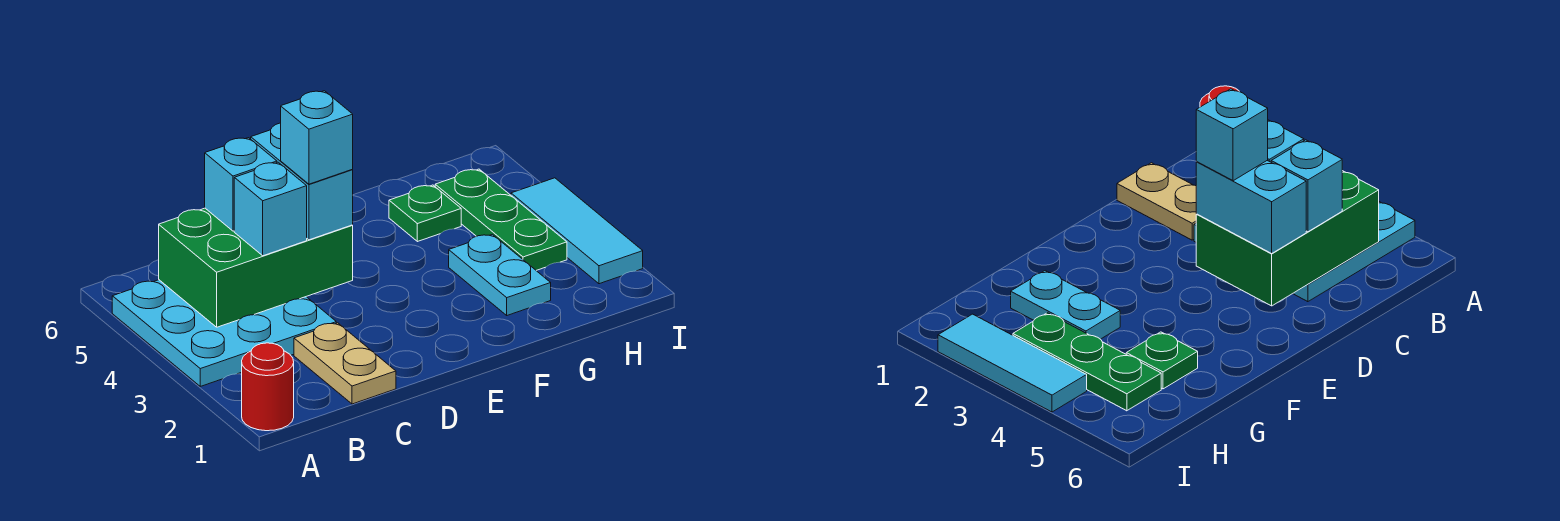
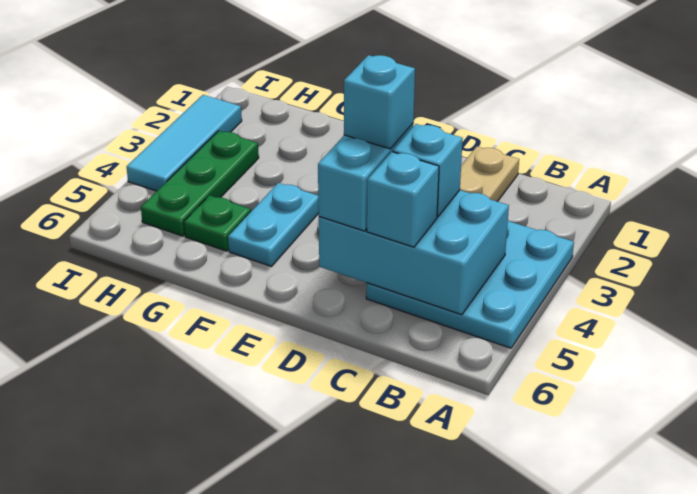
red 1x1 round brick [242,343,294,431] -> none
green 2x3 brick [159,208,353,327] -> cyan 2x3 brick [319,190,509,315]
cyan 1x2 plate [449,234,551,315] -> cyan 1x2 plate moved to [228,183,319,266]

